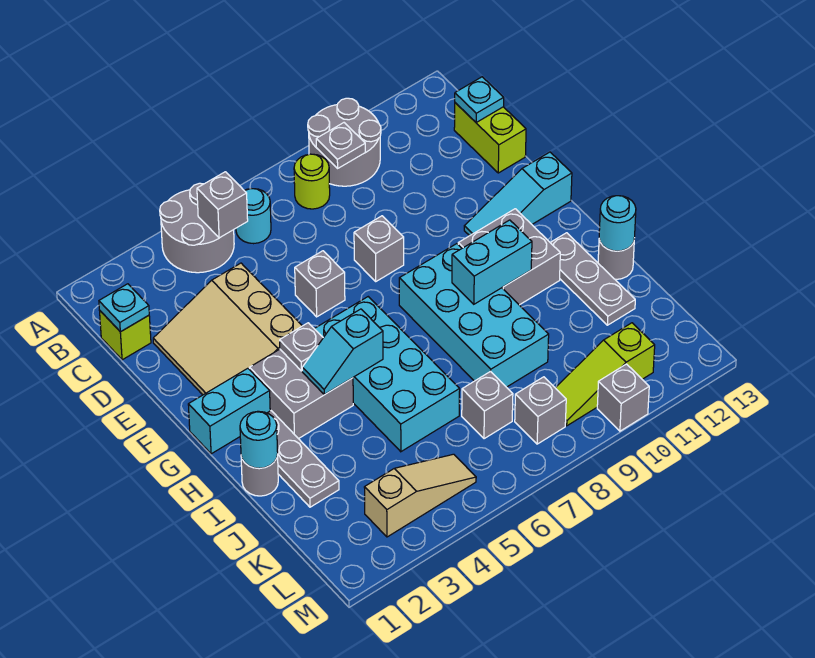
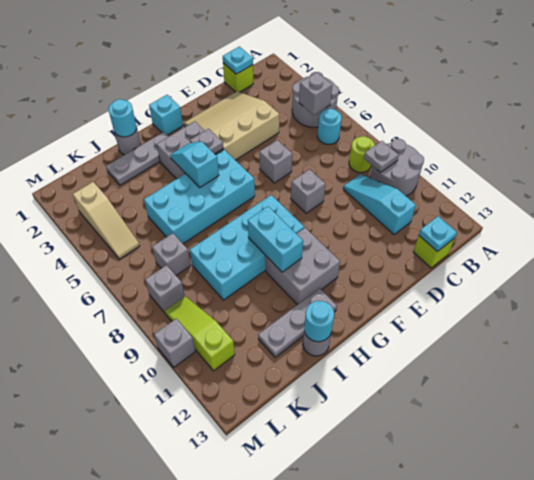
lime 1x2 brick [454,103,526,173] -> lime 1x1 brick [413,236,455,268]
cyan 1x3 slope [464,152,572,236] -> cyan 1x3 slope moved to [343,174,416,234]
cyan 1x2 brick [188,368,270,454] -> cyan 1x1 brick [149,95,183,135]

